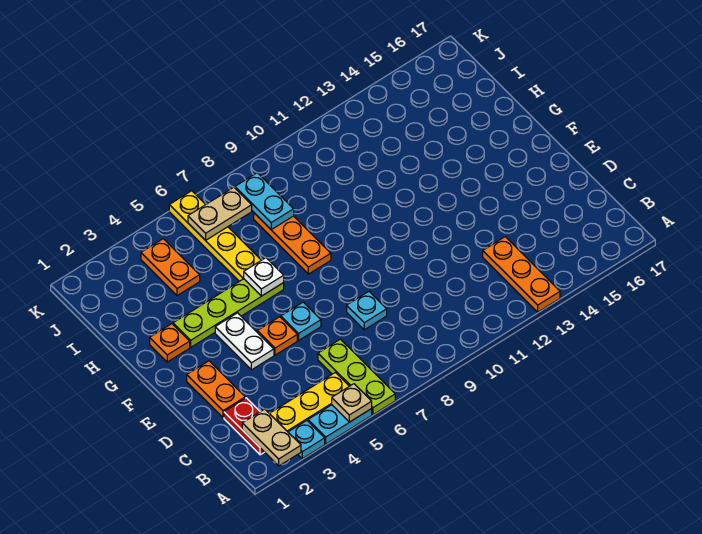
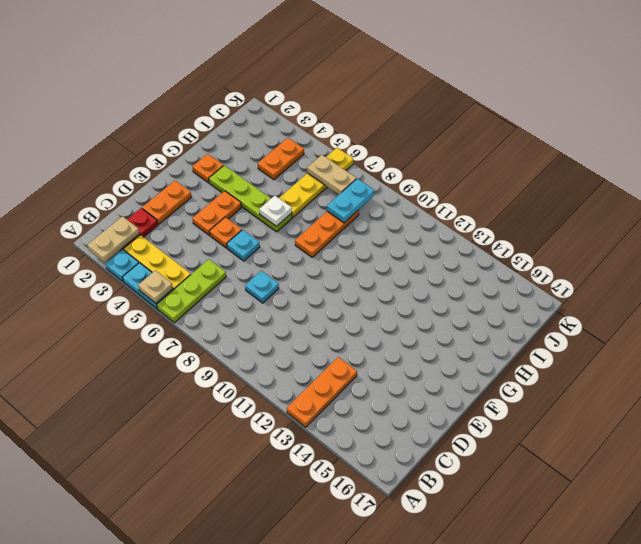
white 1x2 plate [215,313,274,370] -> orange 1x2 plate [192,191,241,235]

